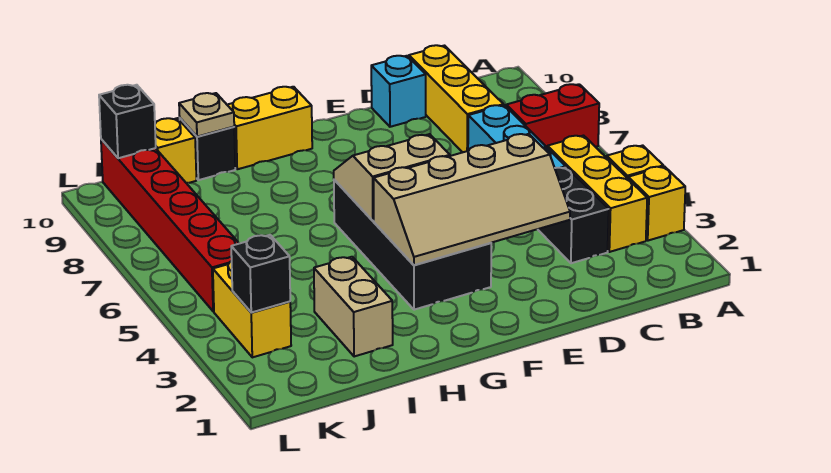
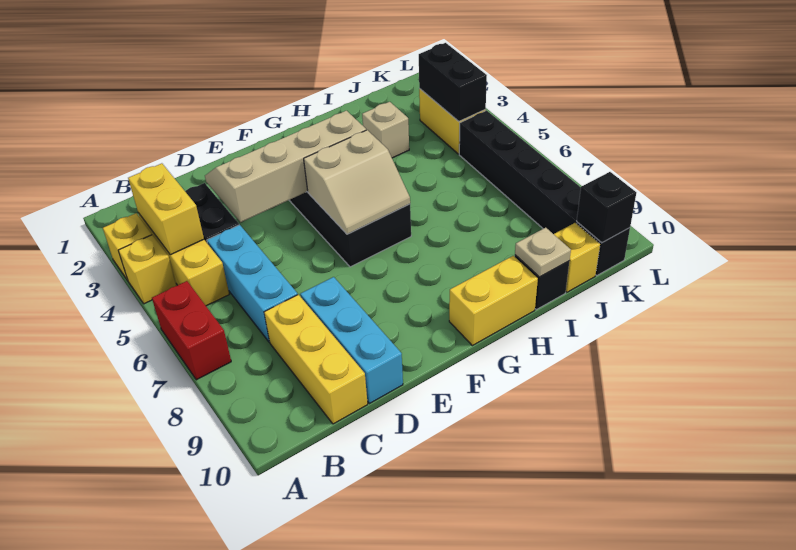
red 1x2 brick [506,84,599,148] -> red 1x2 brick turned to [152,281,231,380]
none -> yellow 1x2 brick [128,163,204,255]
cyan 1x1 brick [371,56,426,127] -> cyan 1x3 brick [300,277,403,404]
tan 1x2 brick [314,257,393,357] -> tan 1x1 brick [362,102,409,158]
black 1x1 brick [231,235,290,312] -> black 1x2 brick [419,43,487,121]
red 1x6 brick [101,139,239,312] -> black 1x6 brick [459,111,630,275]

